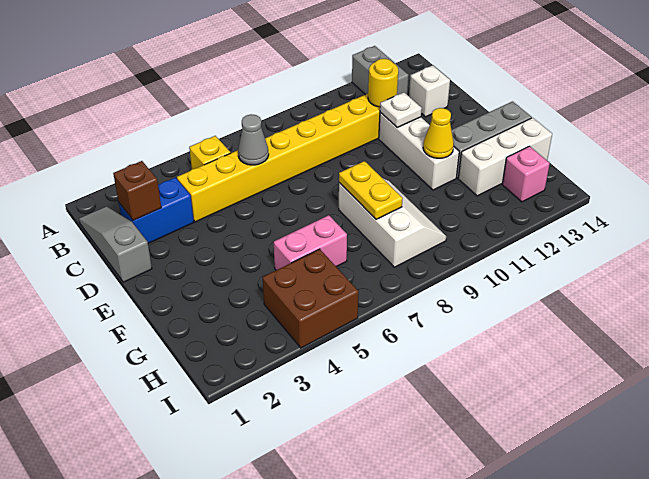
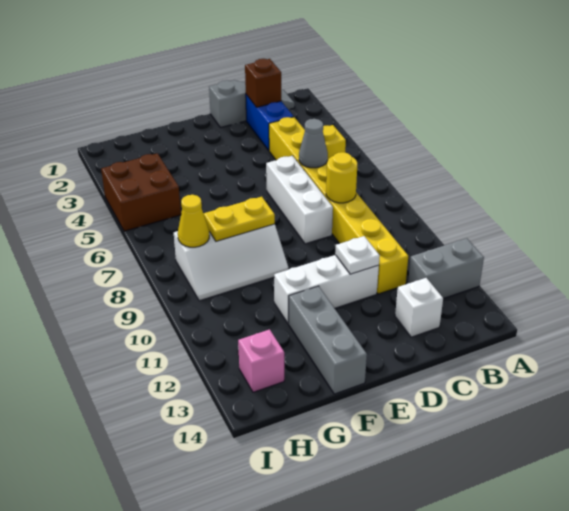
yellow 1x1 round brick [368,59,398,107] -> yellow 1x1 round brick moved to [326,152,357,203]
yellow 1x1 cone [423,108,454,158] -> yellow 1x1 cone moved to [178,195,210,247]
pink 1x2 brick [274,215,347,270] -> none
white 1x3 brick [458,118,552,196] -> white 1x3 brick moved to [266,156,333,244]

